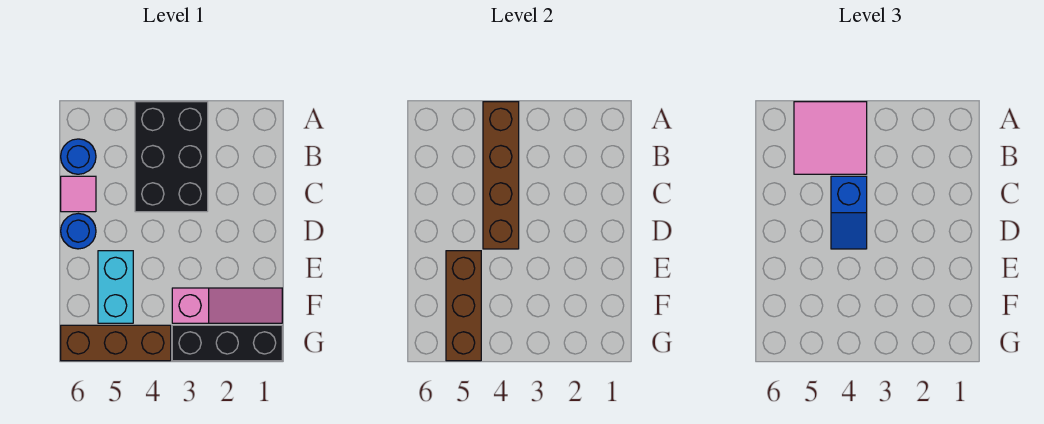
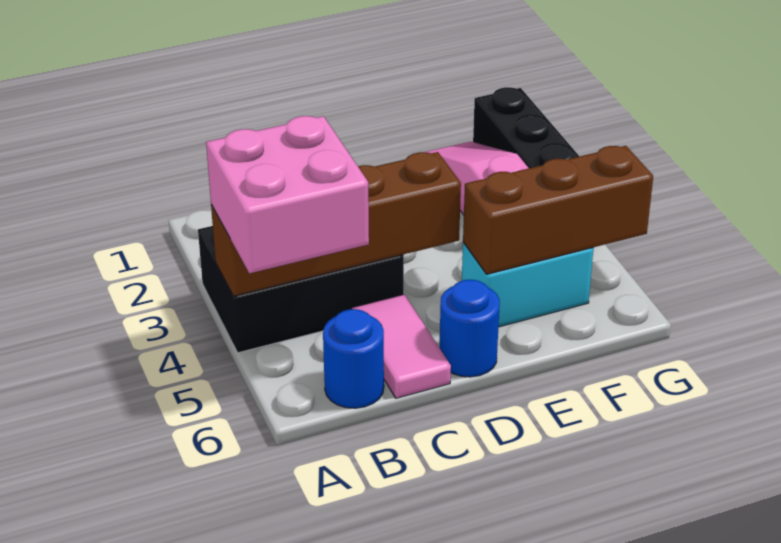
pink 2x2 tile [794,102,867,174] -> pink 2x2 brick [206,116,369,273]
blue 1x2 slope [831,176,867,249] -> none
pink 1x1 tile [61,176,96,212] -> pink 1x2 tile [352,294,451,398]
brown 1x3 brick [61,325,171,361] -> none

